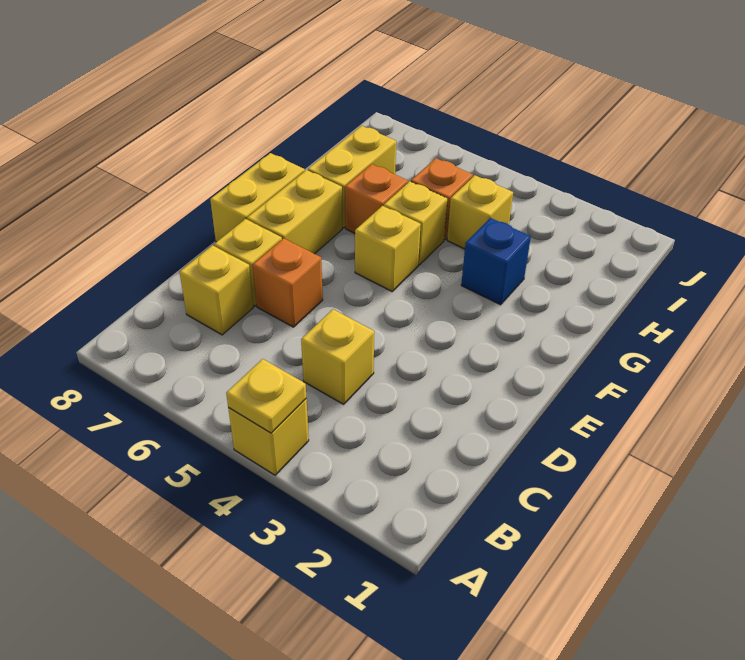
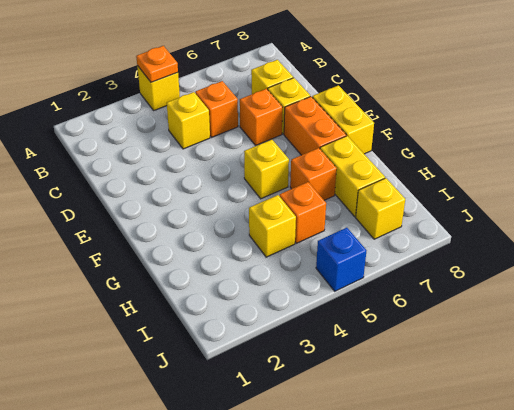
yellow 1x1 plate [226,359,306,433] -> orange 1x1 plate [136,46,178,82]
none -> orange 1x1 brick [195,81,238,137]
yellow 1x2 brick [247,170,342,254] -> orange 1x2 brick [284,96,346,155]
blue 1x1 brick [461,218,531,305] -> blue 1x1 brick moved to [316,228,366,291]
yellow 1x1 brick [384,181,447,265] -> yellow 1x1 brick moved to [356,178,405,239]

